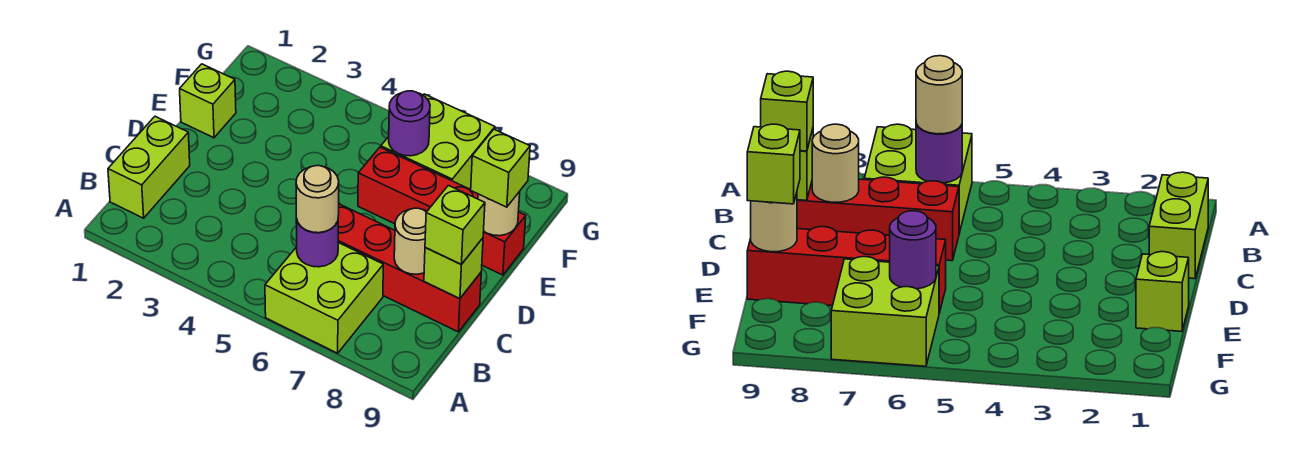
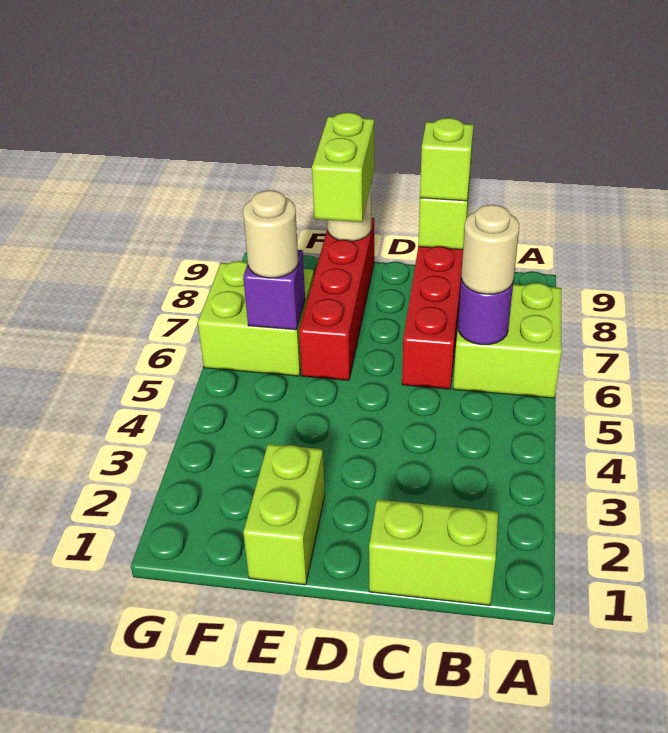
tan 1x1 round brick [394,208,427,274] -> tan 1x1 round brick moved to [243,190,298,278]
lime 1x1 brick [180,64,236,138] -> lime 1x2 brick [243,444,325,585]
lime 1x1 brick [471,129,530,207] -> lime 1x2 brick [312,113,374,222]
purple 1x1 round brick [389,91,430,156] -> purple 1x1 brick [243,250,305,330]

